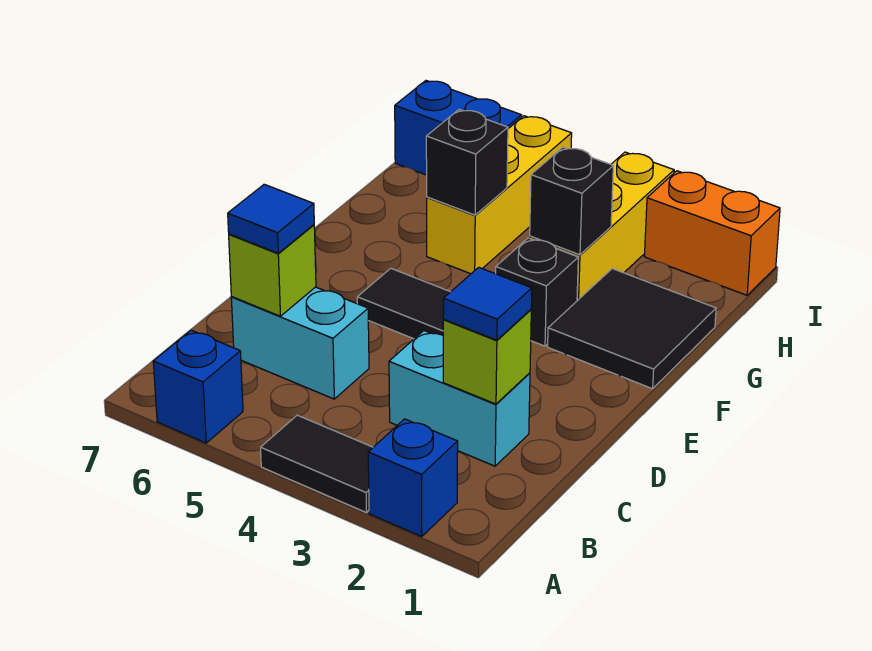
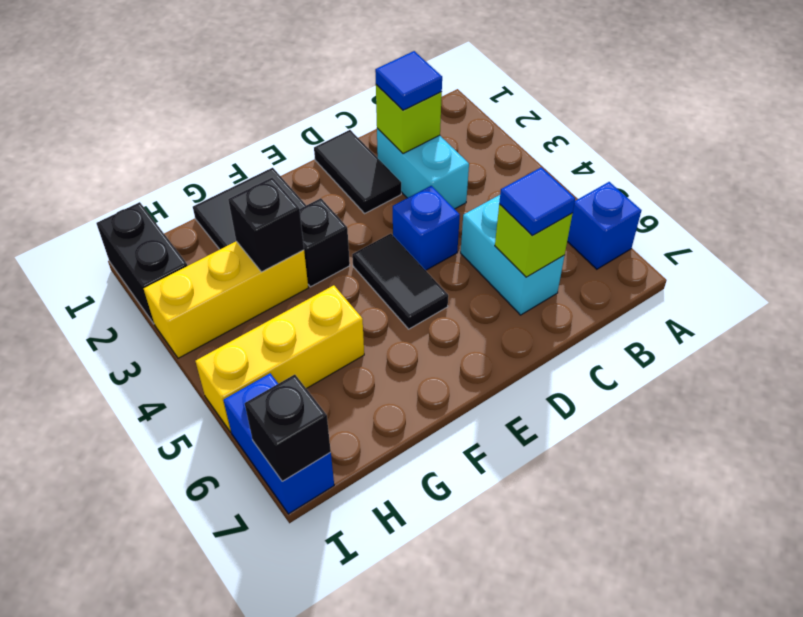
blue 1x1 brick [368,419,458,537] -> blue 1x1 brick moved to [393,186,460,270]
black 1x2 tile [261,415,373,513] -> black 1x2 tile moved to [314,130,401,213]
black 1x1 brick [426,110,508,215] -> black 1x1 brick moved to [245,375,331,481]
orange 1x2 brick [644,171,780,295] -> black 1x2 brick [97,202,187,324]

